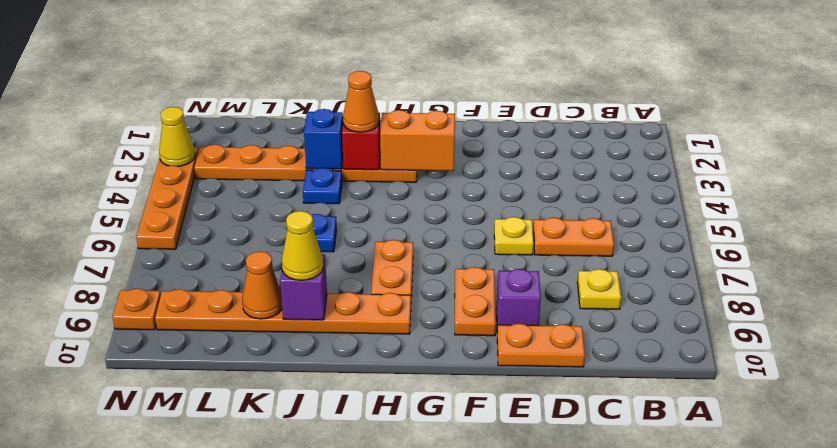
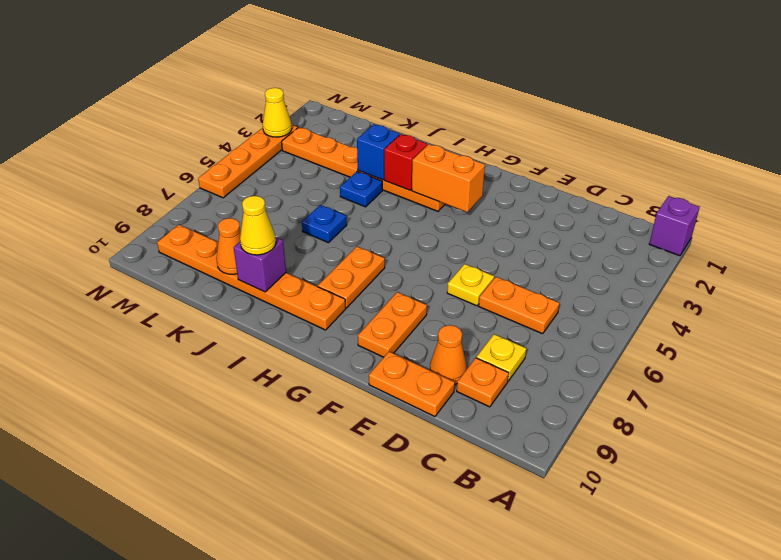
purple 1x1 brick [496,269,541,333] -> purple 1x1 brick moved to [649,196,700,256]
orange 1x1 cone [343,71,379,132] -> orange 1x1 cone moved to [430,325,467,384]
orange 1x1 plate [113,289,161,330] -> orange 1x1 plate moved to [457,358,509,407]

